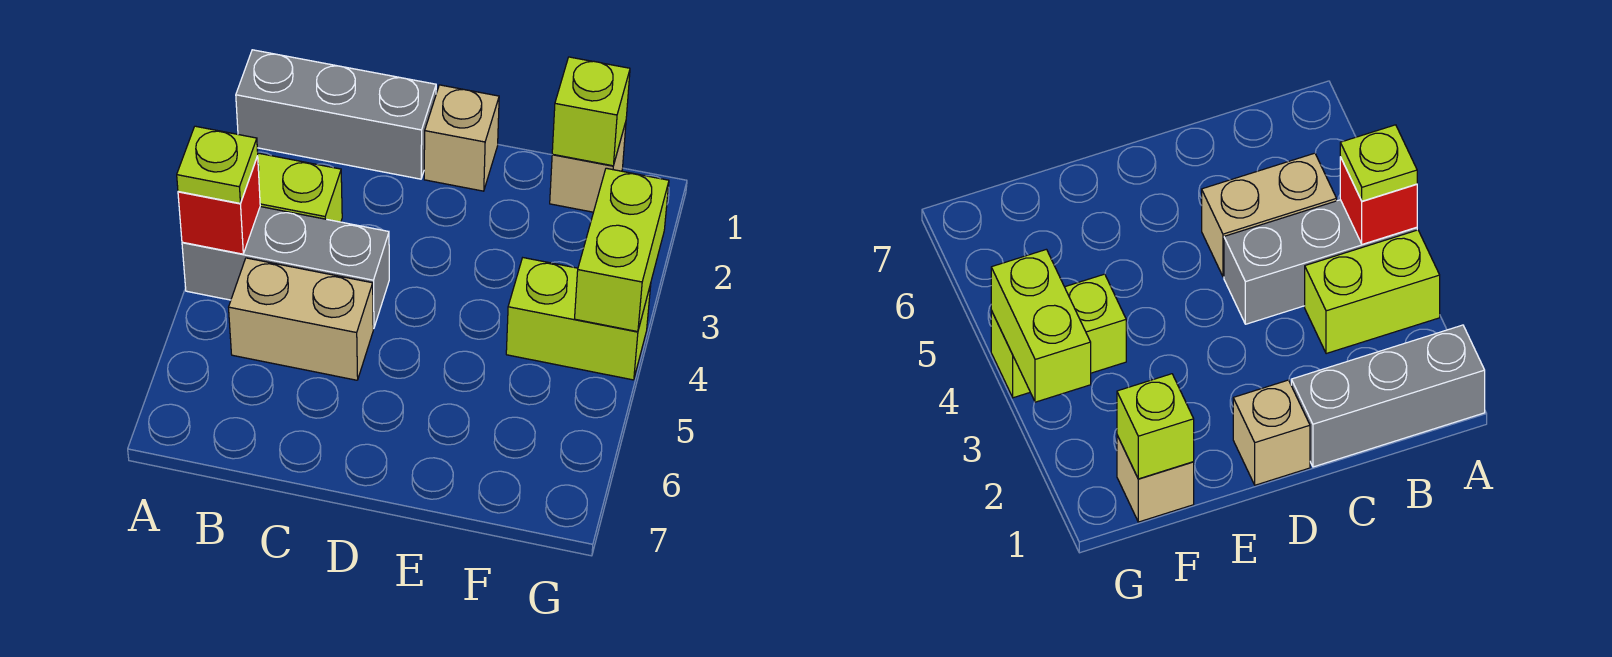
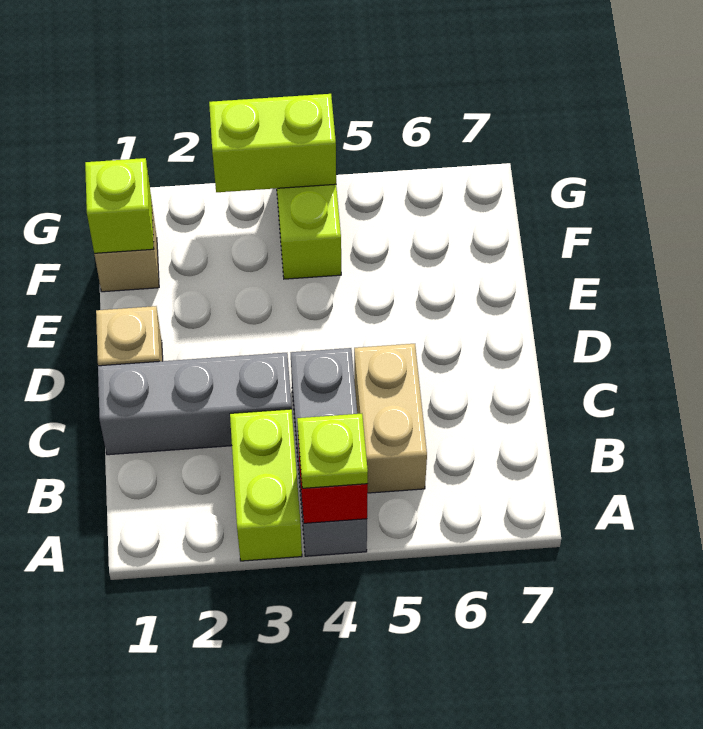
grey 1x3 brick [236,50,436,179] -> grey 1x3 brick turned to [98,353,292,455]

